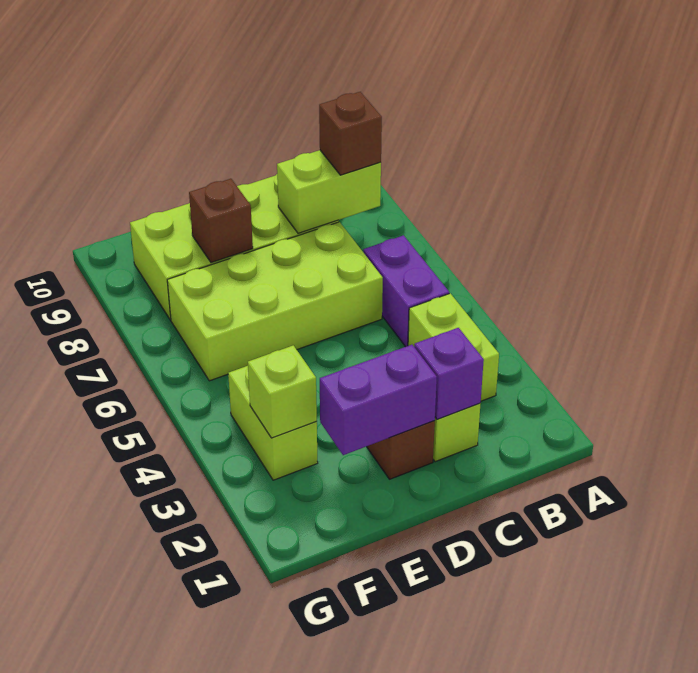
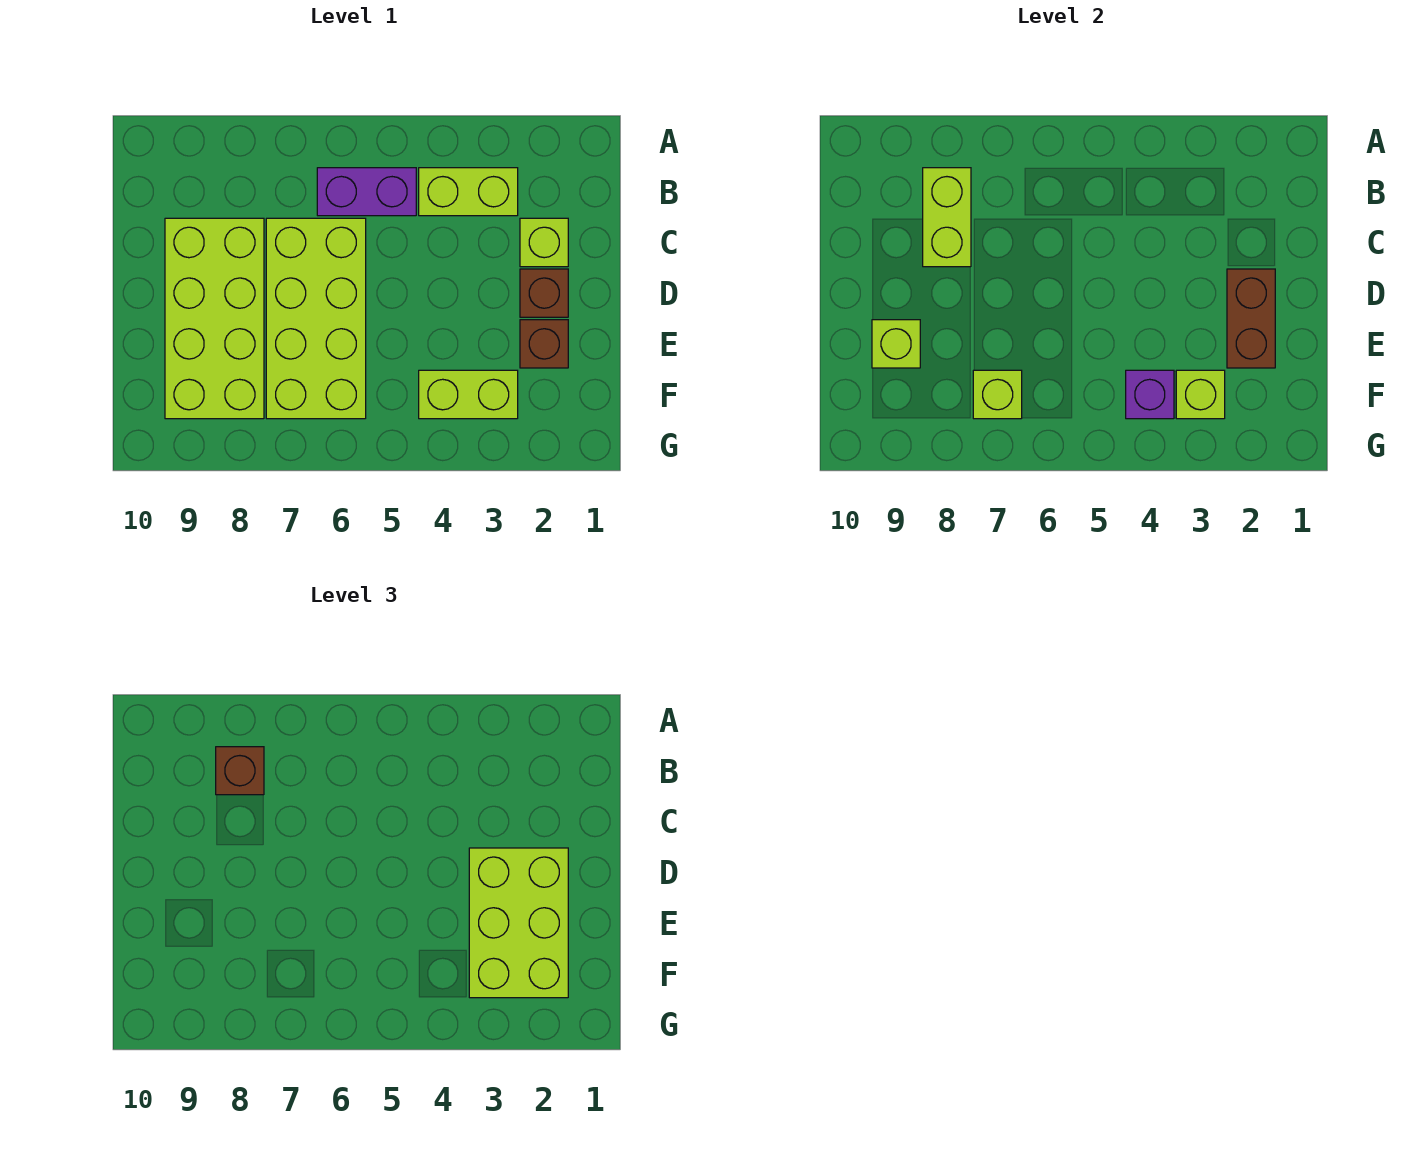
purple 1x1 brick [414,328,484,419] -> purple 1x1 brick moved to [1126,370,1174,419]
purple 1x2 brick [320,345,437,455] -> brown 1x2 brick [1227,269,1275,368]
none -> lime 2x3 brick [469,848,568,998]
brown 1x1 brick [189,179,253,263] -> brown 1x1 brick moved to [520,320,568,368]
none -> lime 1x1 brick [872,320,920,368]
none -> lime 1x1 brick [973,370,1022,419]

